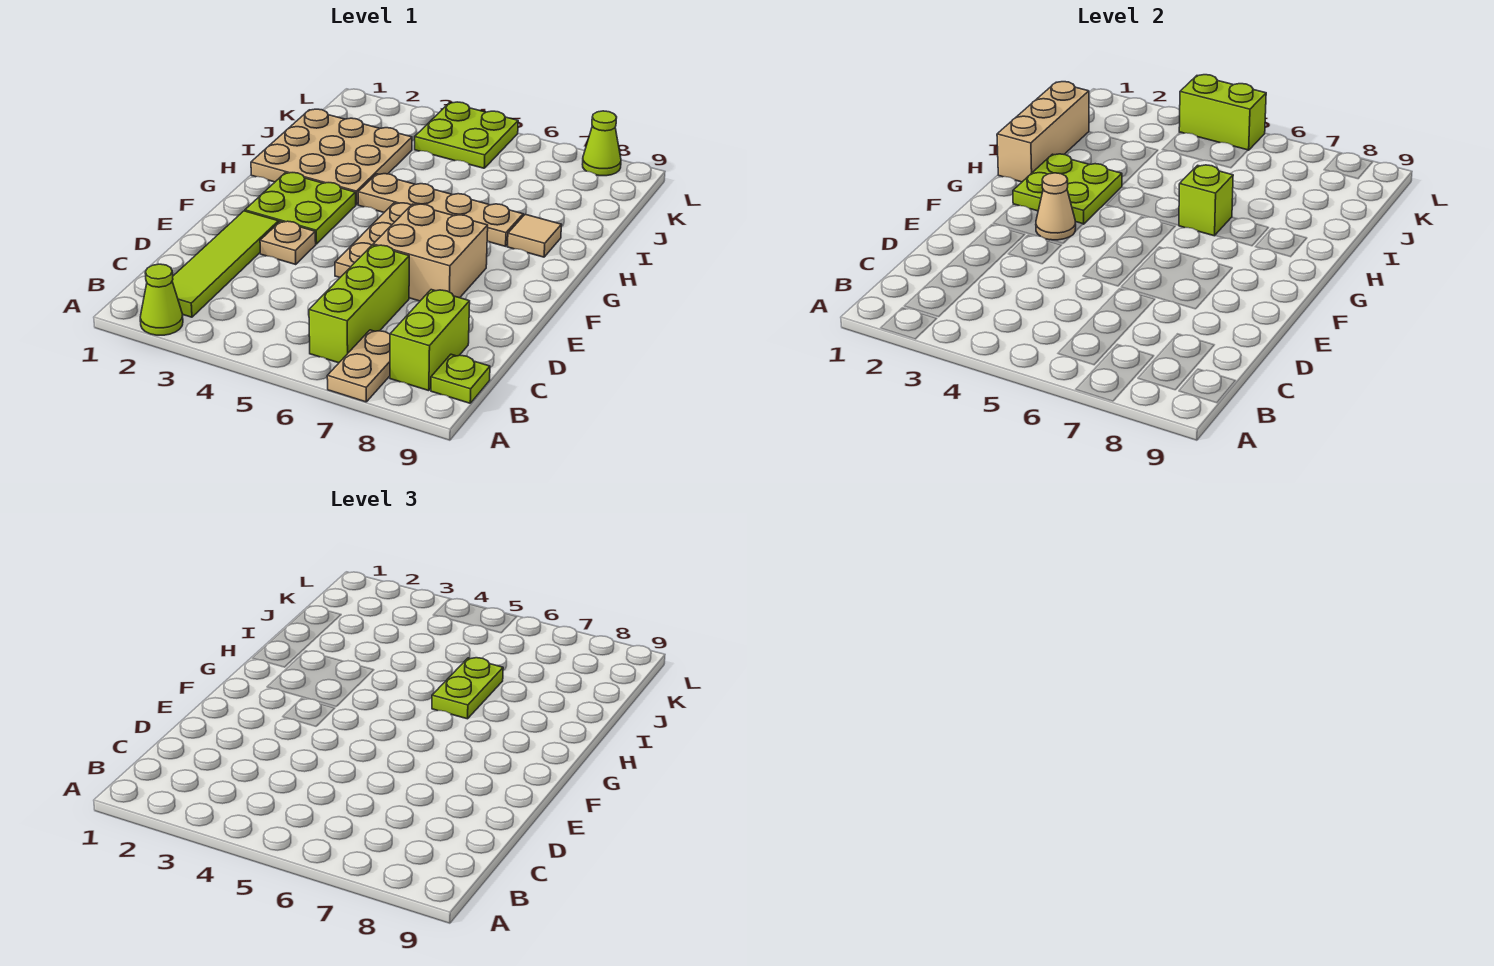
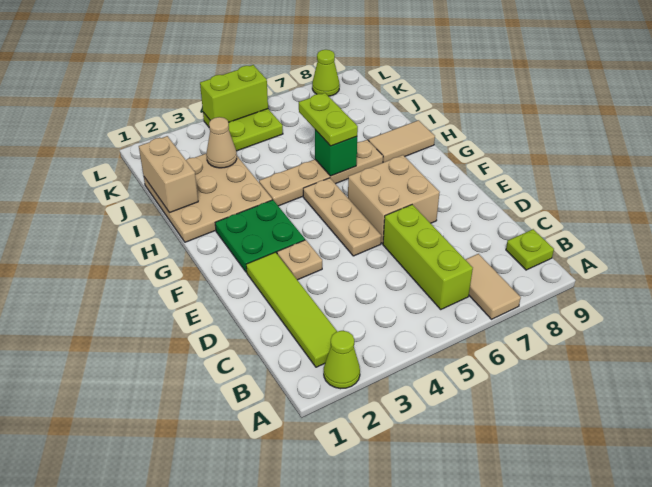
tan 1x2 plate [327,330,390,402] -> tan 1x2 tile [465,254,521,319]
lime 1x2 brick [390,290,470,391] -> none
lime 2x2 plate [245,173,356,244] -> green 2x2 plate [215,200,305,272]
tan 1x1 cone [1036,173,1076,240] -> tan 1x1 cone moved to [206,117,237,168]
lime 2x2 plate [1013,154,1122,224] -> none
tan 1x3 brick [997,82,1089,182] -> tan 1x2 brick [139,136,198,213]
lime 1x1 brick [1179,165,1233,236] -> green 1x1 brick [315,130,357,176]
tan 1x1 tile [507,214,561,257] -> tan 1x2 tile [368,120,435,162]

